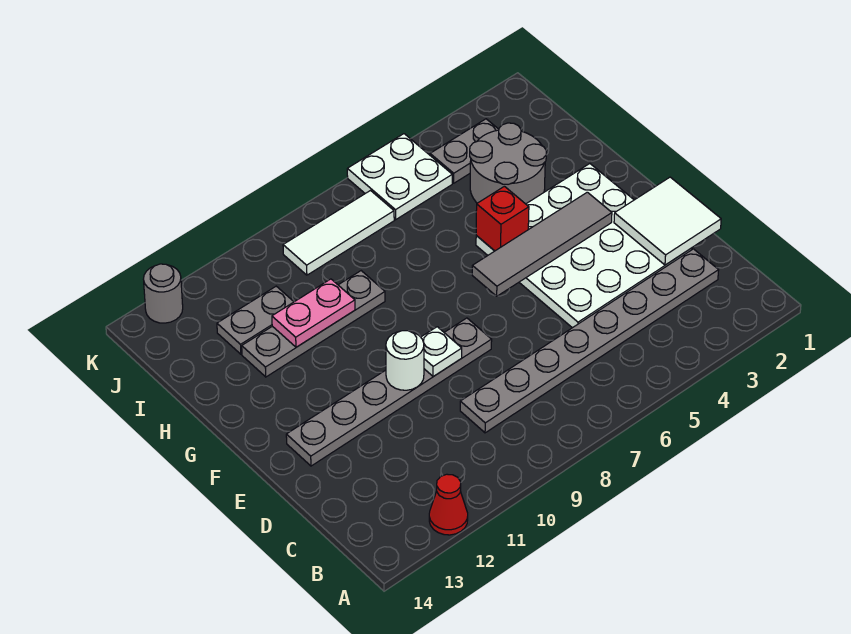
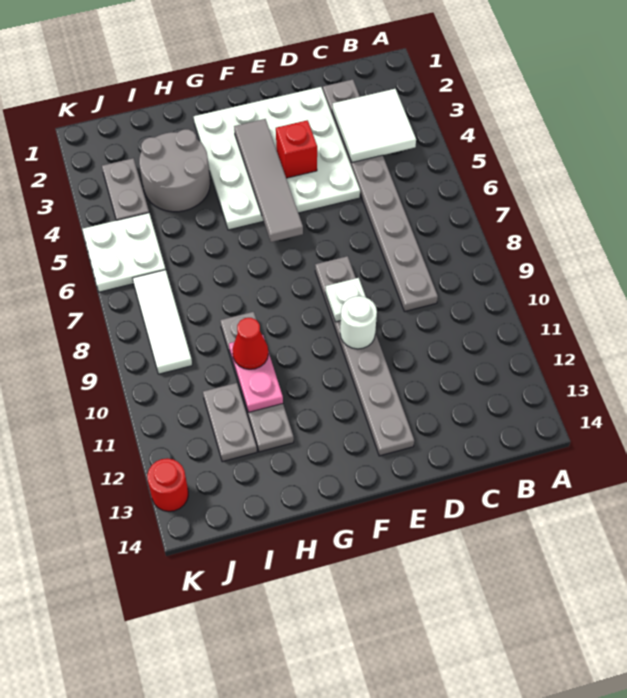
red 1x1 cone [429,474,468,535] -> red 1x1 cone moved to [232,318,268,369]
white 2x2 tile [614,177,721,265] -> white 2x2 tile moved to [332,89,416,162]
red 1x1 brick [476,186,529,251] -> red 1x1 brick moved to [276,120,317,178]
grey 1x1 round brick [143,264,183,323] -> red 1x1 round brick [147,458,188,512]

